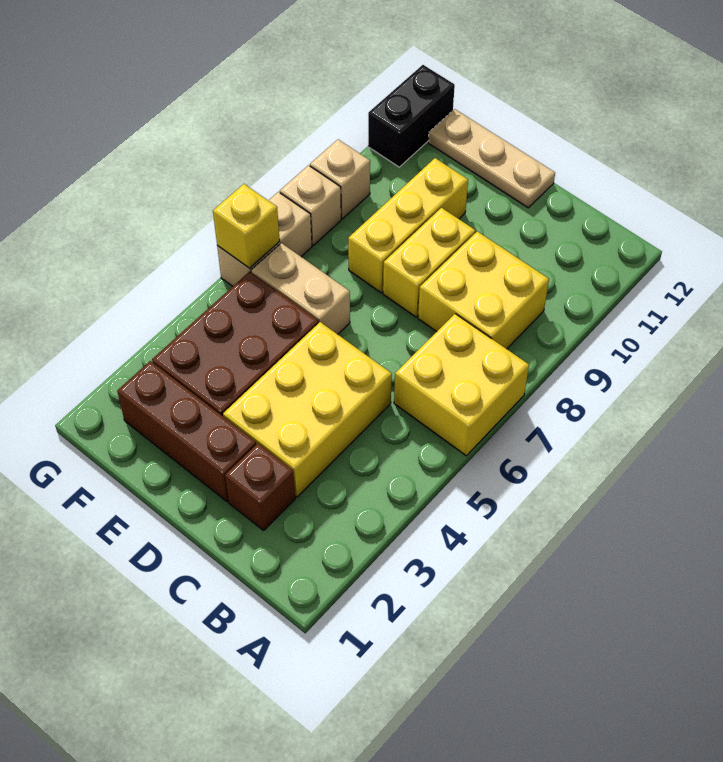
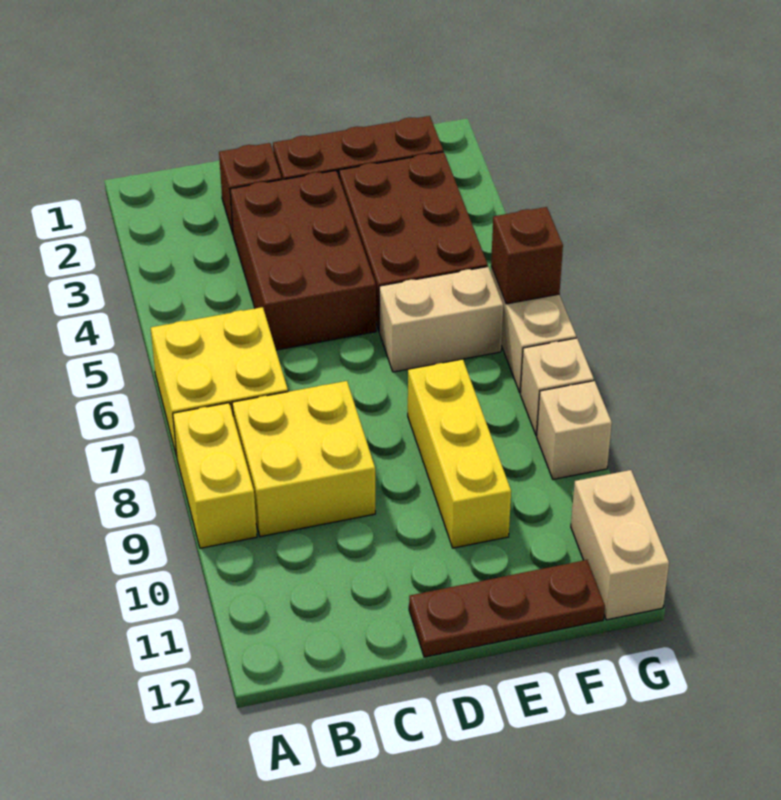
yellow 2x3 brick [223,322,392,497] -> brown 2x3 brick [230,171,376,350]
yellow 1x2 brick [383,208,475,317] -> yellow 1x2 brick moved to [173,403,257,548]
tan 1x3 plate [428,109,555,208] -> brown 1x3 plate [409,560,605,657]
yellow 1x1 brick [213,184,280,268] -> brown 1x1 brick [491,207,563,304]
black 1x2 brick [368,65,455,167] -> tan 1x2 brick [571,470,669,620]

